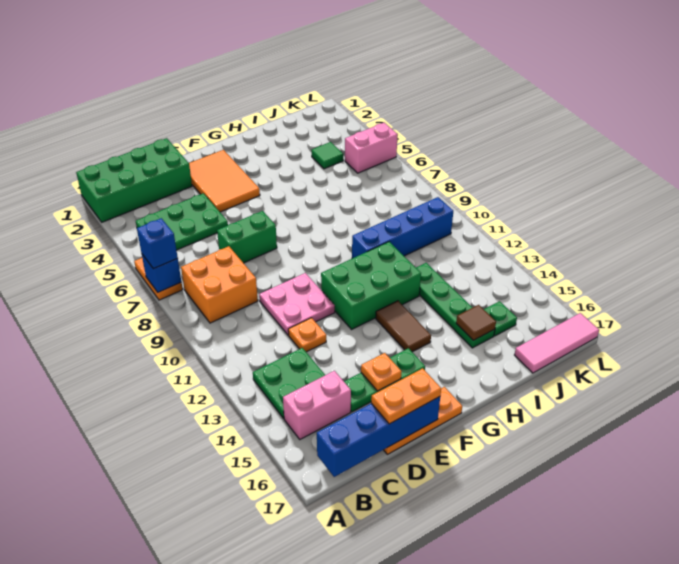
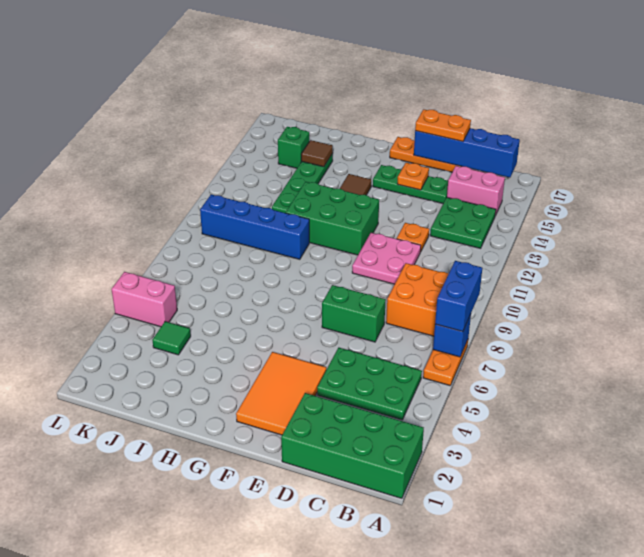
blue 1x1 brick [137,218,178,269] -> blue 1x2 brick [435,261,482,332]
green 1x1 plate [484,301,517,336] -> green 1x1 brick [278,127,309,168]
pink 1x3 tile [515,313,599,373] -> none

